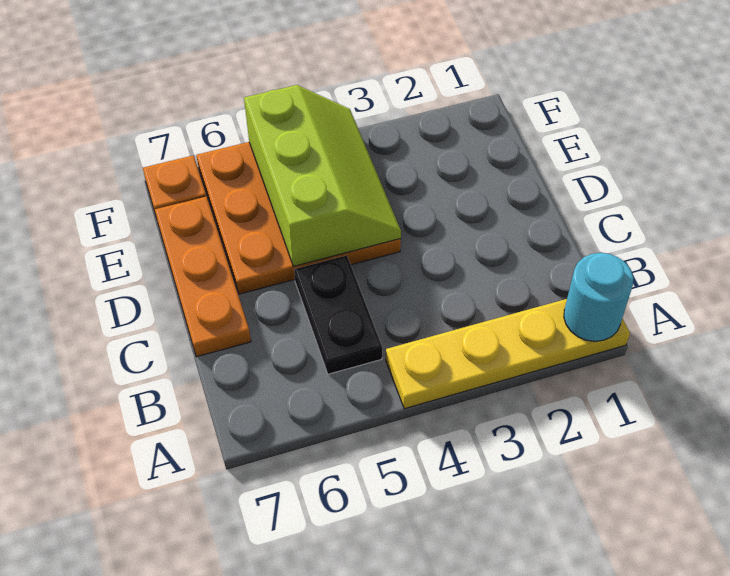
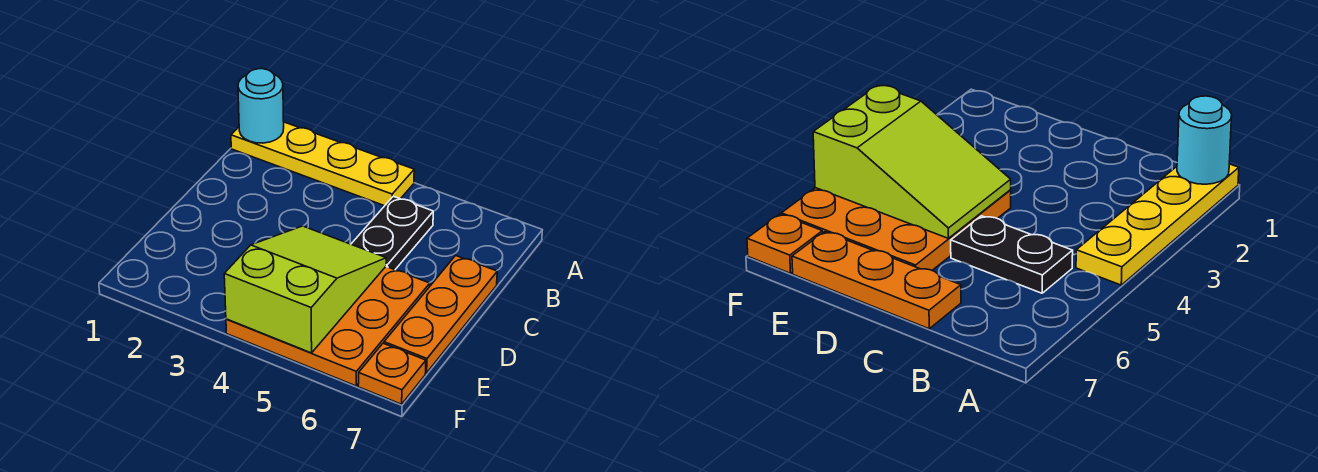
lime 2x3 slope [244,85,401,266] -> lime 2x3 slope turned to [224,226,386,353]

